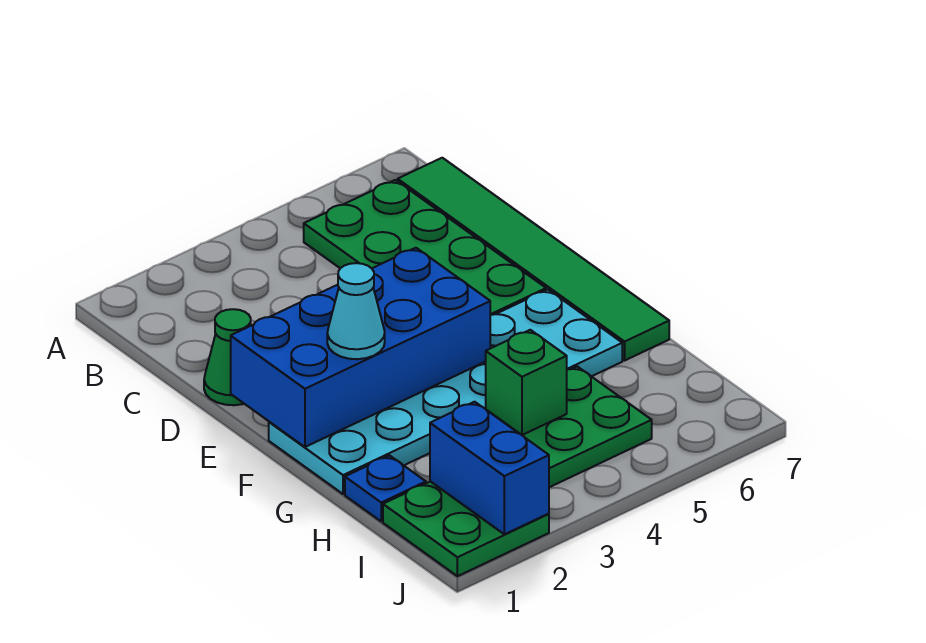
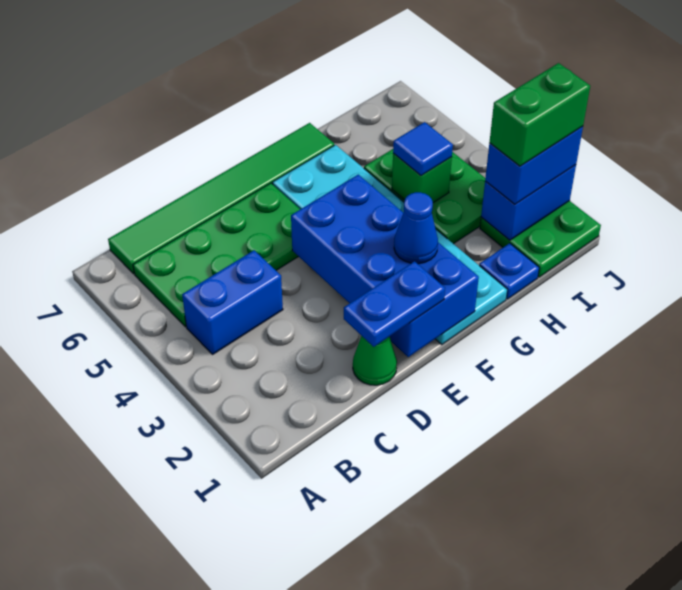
none -> blue 1x2 brick [182,250,283,354]
none -> blue 1x2 plate [344,261,445,347]
cyan 1x1 cone [327,263,385,359] -> blue 1x1 cone [394,192,438,264]
none -> blue 1x1 tile [393,122,453,176]
none -> blue 1x2 brick [485,126,583,204]
none -> green 1x2 brick [489,63,590,166]

